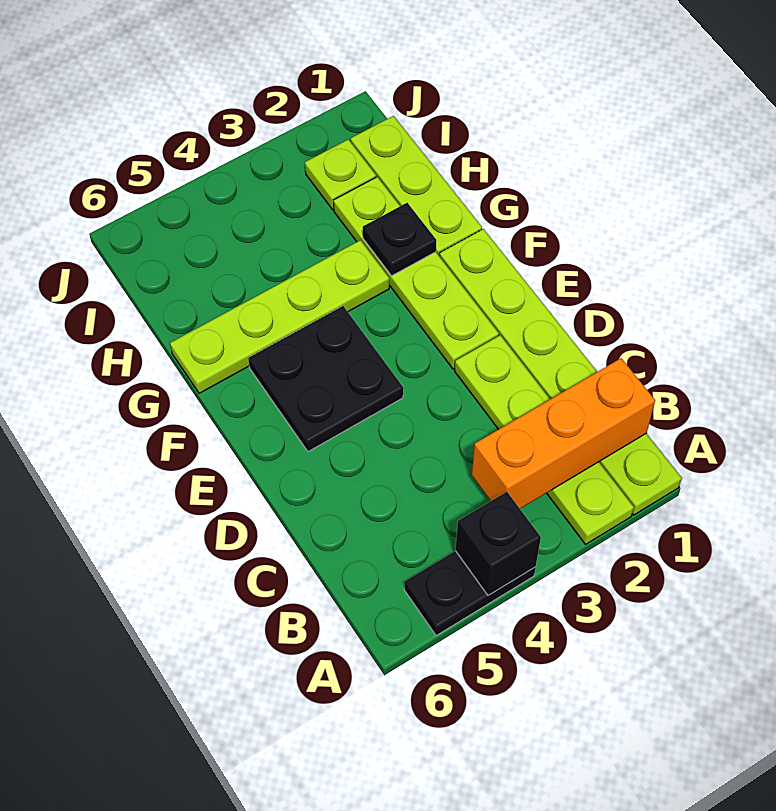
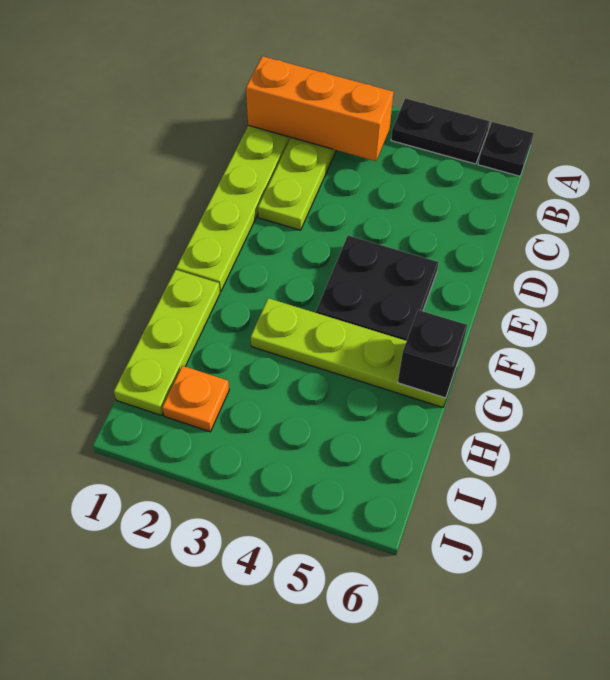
black 1x1 brick [456,492,541,595] -> black 1x1 brick moved to [398,310,467,398]
lime 1x4 plate [334,177,499,369] -> none
black 1x1 plate [363,203,437,276] -> black 1x1 plate moved to [478,122,534,176]
lime 1x1 plate [305,139,376,210] -> orange 1x1 plate [162,366,229,432]

